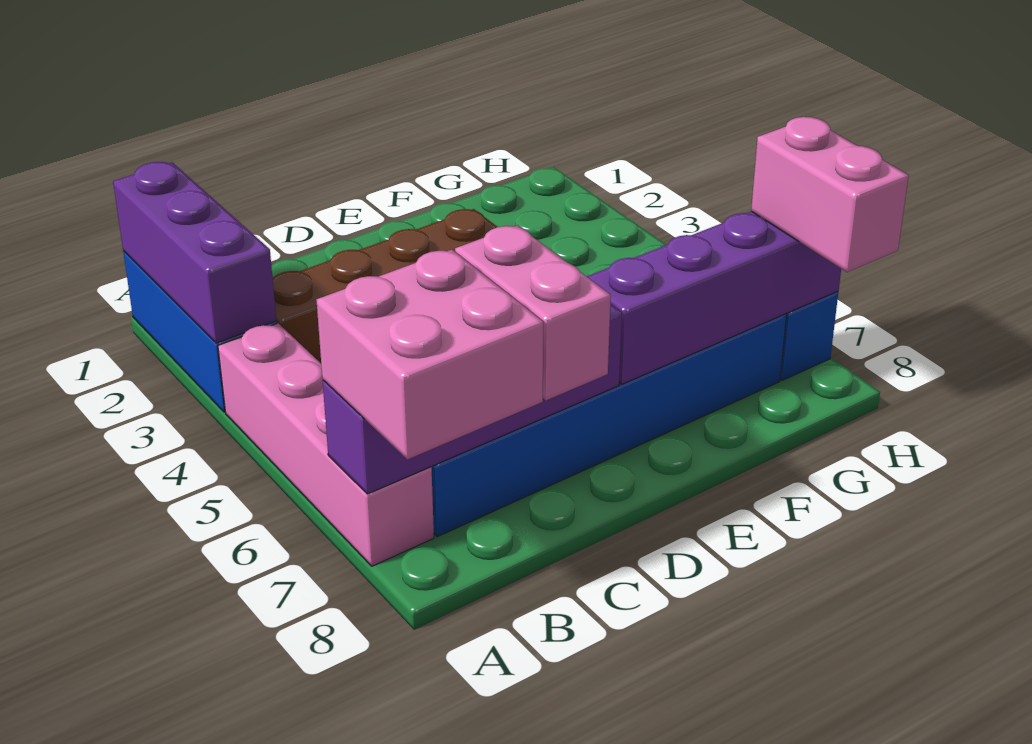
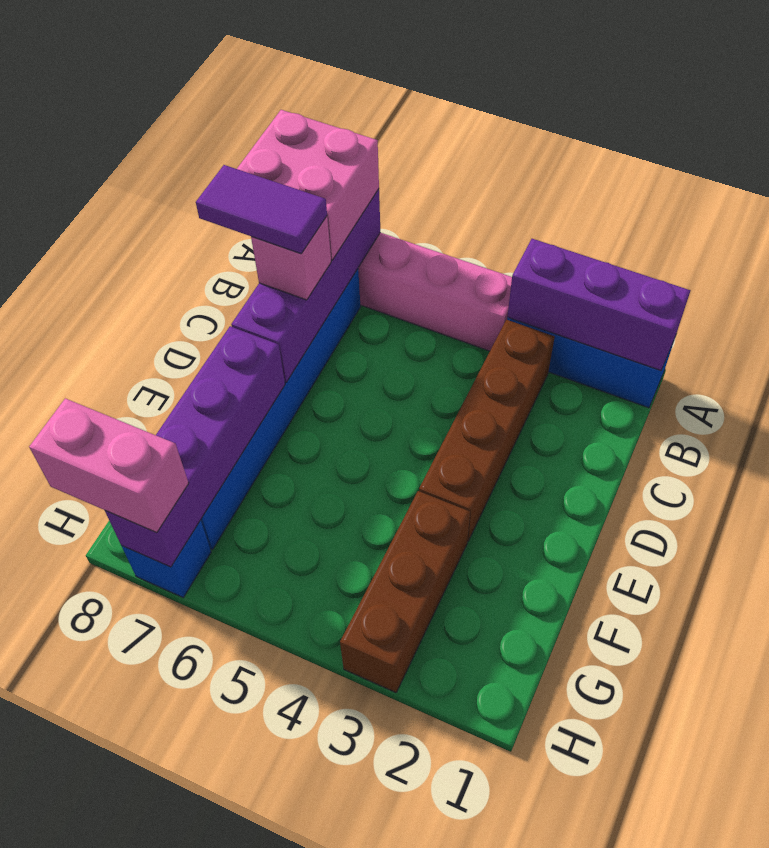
pink 1x2 brick [455,225,611,400] -> pink 1x1 brick [251,216,331,300]
none -> purple 1x2 tile [196,165,327,254]
none -> brown 1x3 brick [340,491,470,692]

